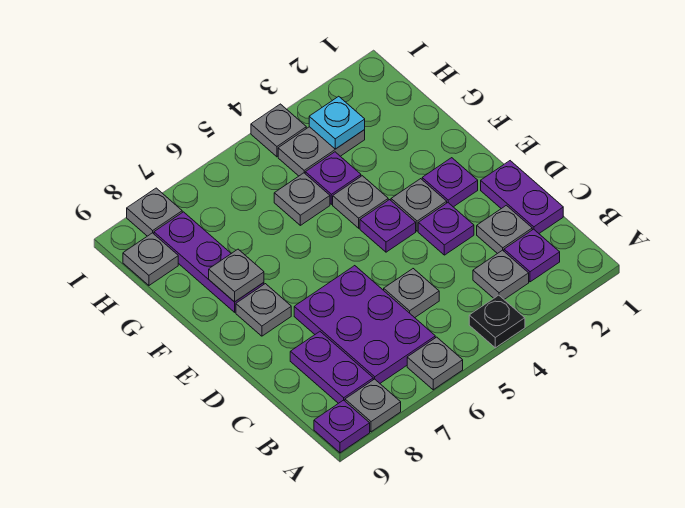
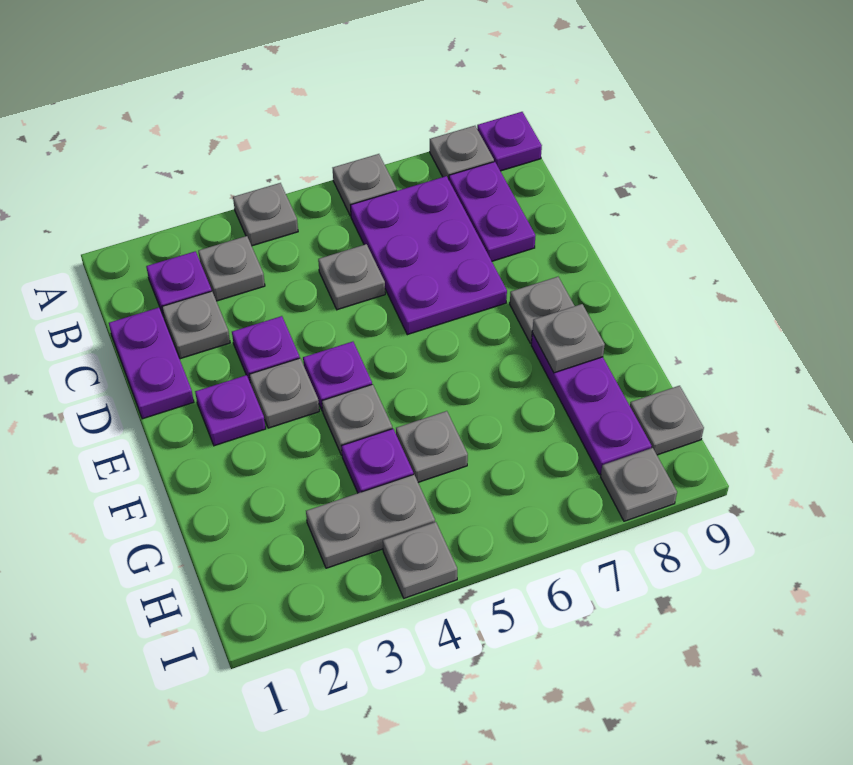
black 1x1 plate [469,295,525,348] -> grey 1x1 plate [233,183,298,246]
cyan 1x1 plate [309,96,365,149] -> none

